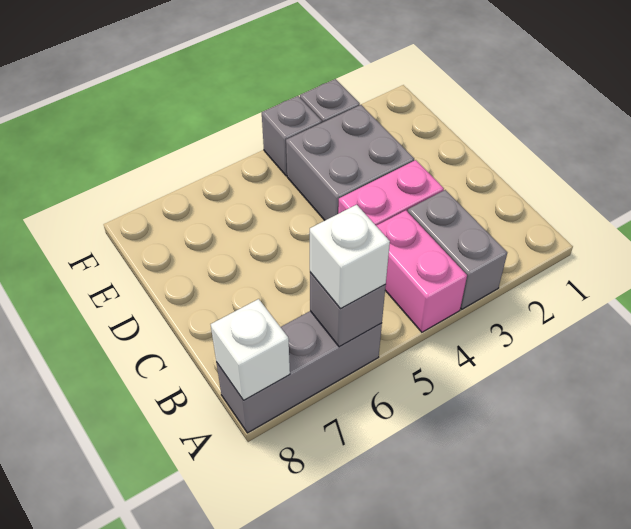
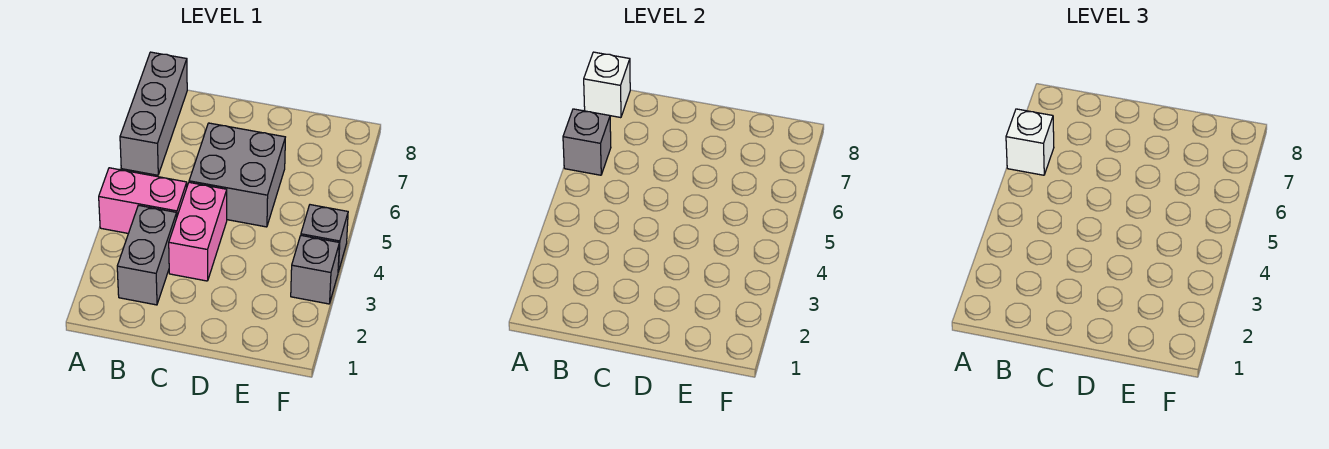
grey 1x2 brick [408,190,507,309] -> grey 1x2 brick turned to [117,205,177,305]
grey 2x2 brick [286,105,414,220] -> grey 2x2 brick moved to [189,123,285,227]

